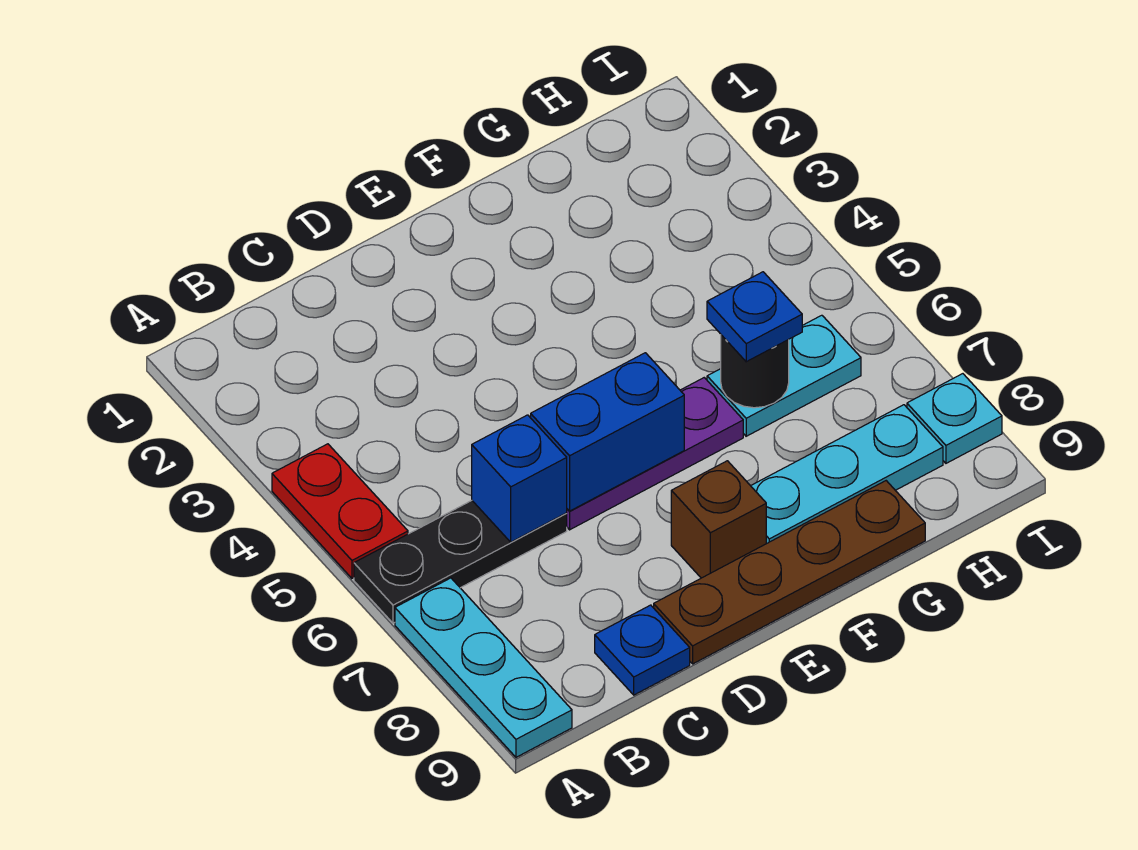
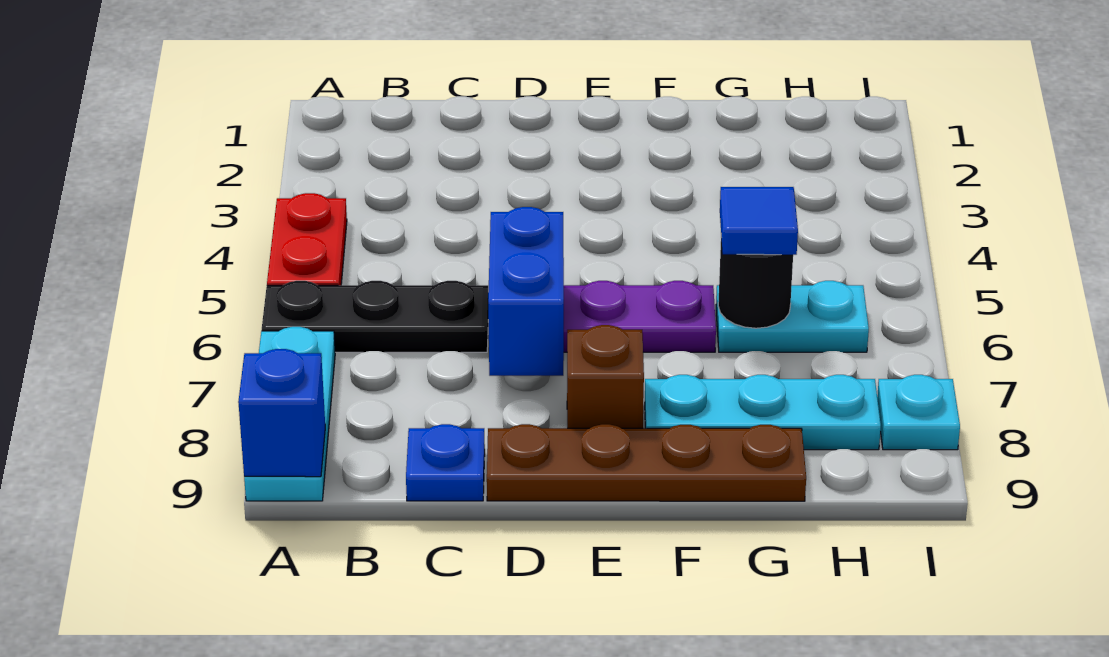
blue 1x1 brick [472,415,567,542] -> blue 1x1 brick moved to [238,349,325,477]
blue 1x2 brick [531,353,684,511] -> blue 1x2 brick turned to [488,207,564,376]
blue 1x1 plate [707,272,802,362] -> blue 1x1 tile [720,187,798,255]

